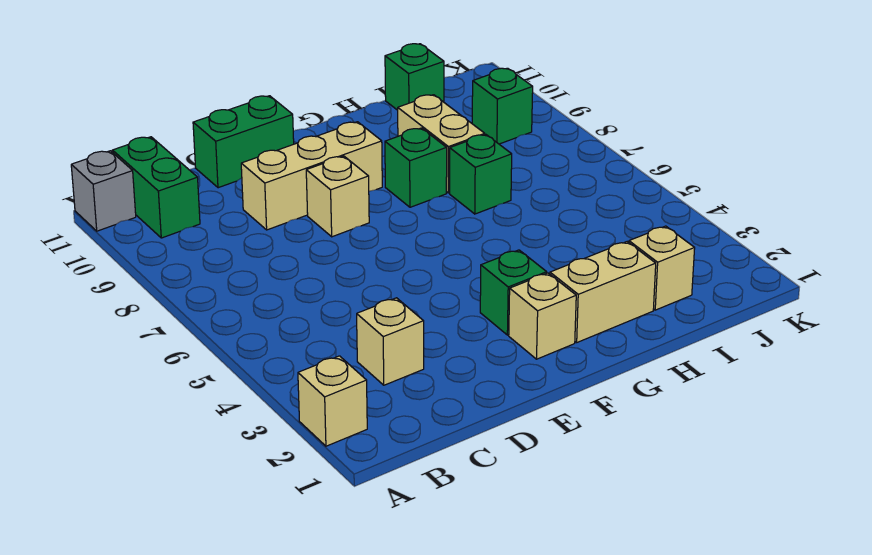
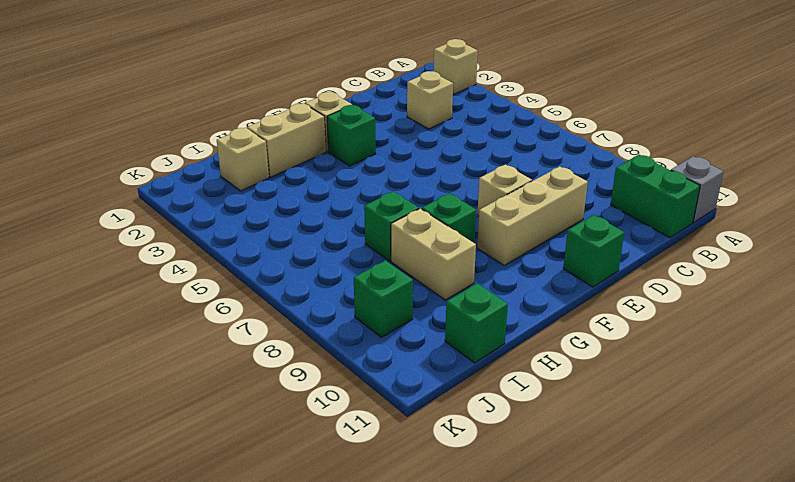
green 1x2 brick [193,96,294,188] -> green 1x1 brick [563,215,624,287]

